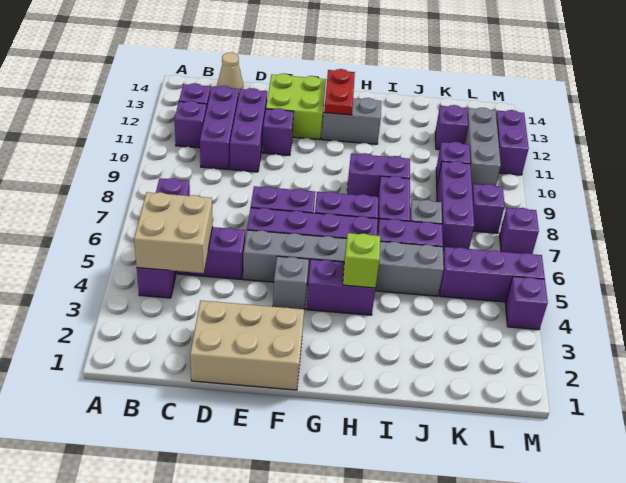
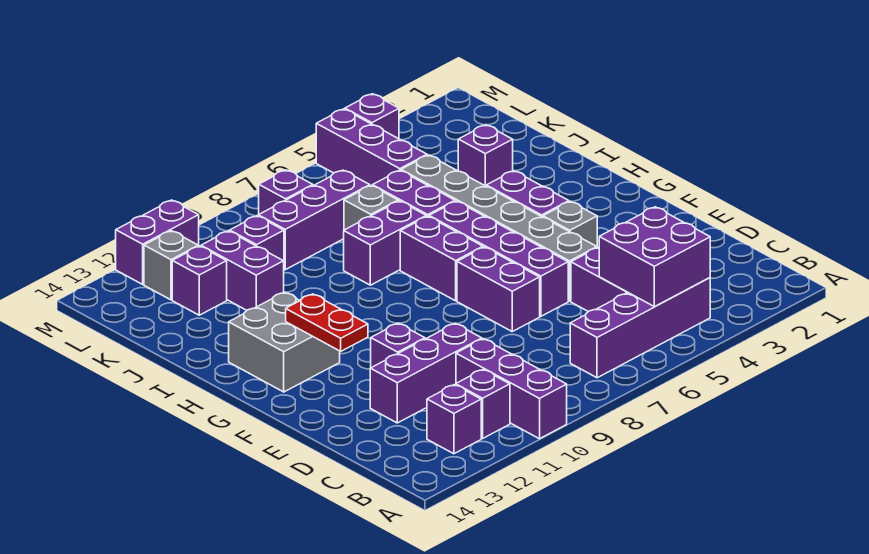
tan 2x2 brick [134,192,213,273] -> purple 2x2 brick [599,207,710,307]
purple 1x3 brick [200,86,239,169] -> purple 1x3 brick turned to [456,339,567,439]
tan 1x1 cone [217,53,243,92] -> none
tan 2x3 brick [190,301,304,390] -> none
lime 2x2 brick [266,74,326,140] -> none
grey 1x2 brick [322,98,381,144] -> grey 2x2 brick [229,292,340,392]
red 1x2 plate [324,69,355,115] -> red 1x2 plate turned to [286,294,368,351]
lime 1x1 brick [343,233,380,288] -> none
purple 1x2 brick [347,153,410,197] -> purple 1x2 brick moved to [201,231,284,310]
grey 1x3 brick [464,108,501,188] -> grey 1x1 brick [144,231,198,300]
purple 1x1 brick [500,208,539,254] -> purple 1x1 brick moved to [458,125,513,186]

